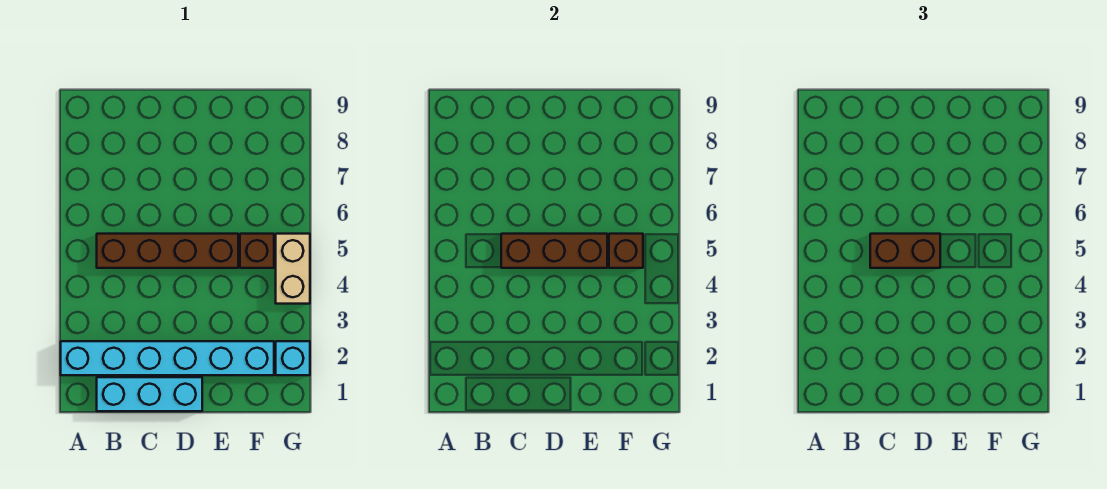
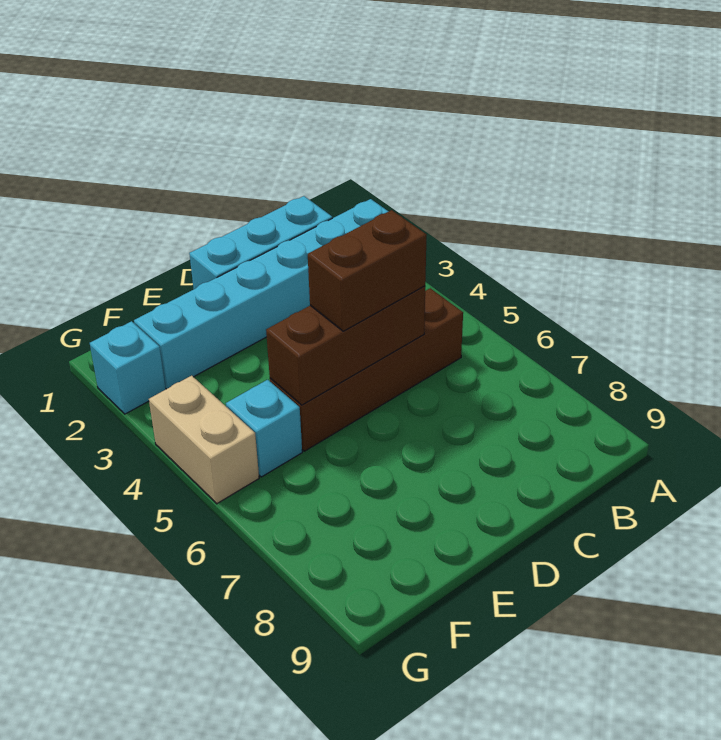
brown 1x1 brick [240,234,274,268] -> cyan 1x1 brick [226,380,302,477]
brown 1x1 brick [609,234,643,268] -> none

